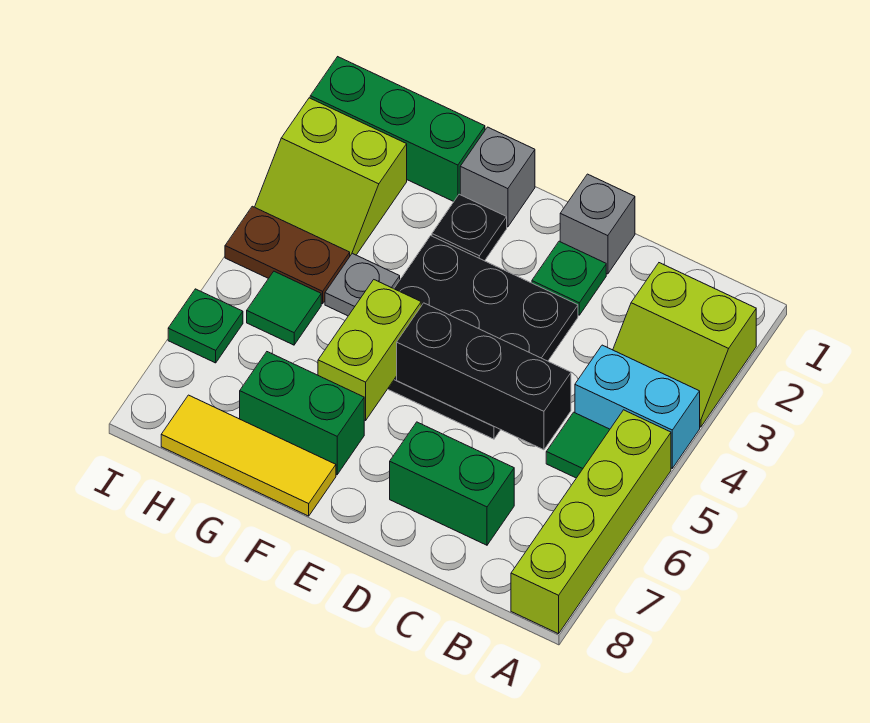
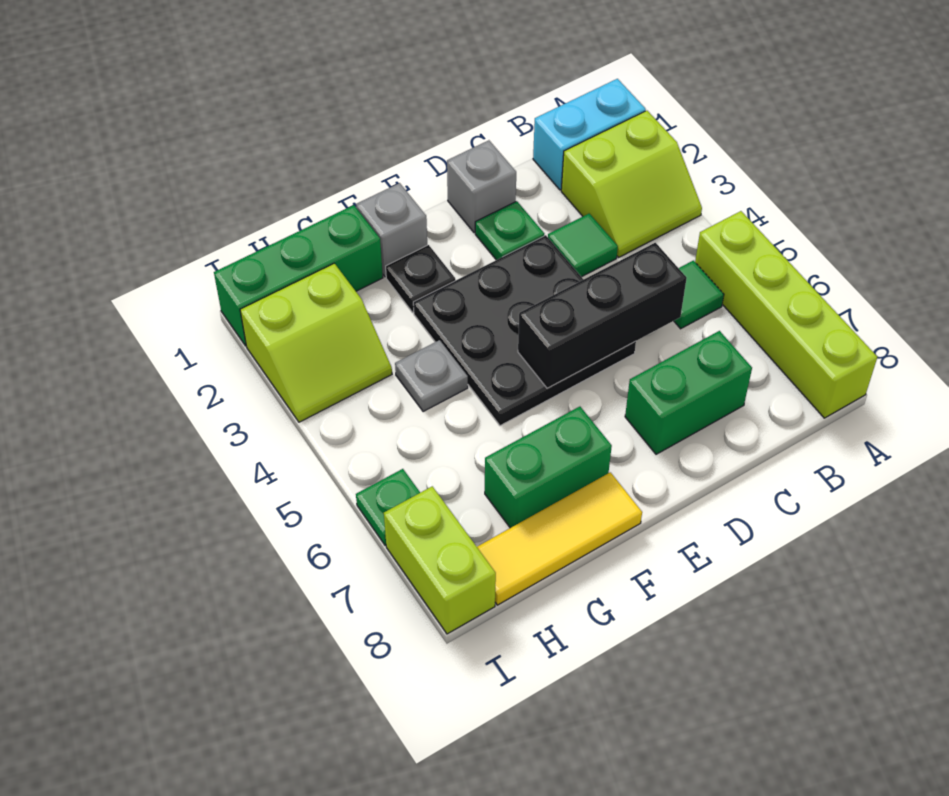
cyan 1x2 brick [575,345,700,468] -> cyan 1x2 brick moved to [533,79,646,190]
lime 1x2 brick [318,280,421,420] -> lime 1x2 brick moved to [384,486,496,634]
brown 1x2 plate [225,206,350,304] -> none
green 1x1 tile [247,271,321,345] -> green 1x1 tile moved to [548,214,618,277]

